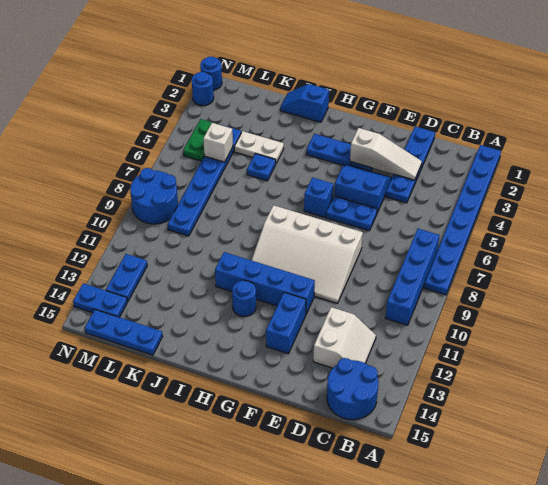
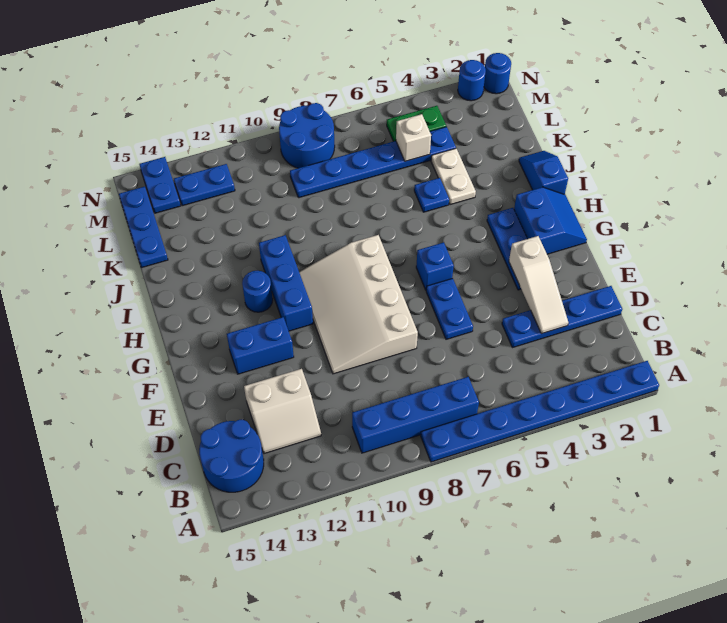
blue 2x2 slope [334,165,392,213] -> blue 2x2 slope moved to [514,187,587,254]
blue 1x4 brick [215,252,315,314] -> blue 1x3 brick [259,235,313,331]

